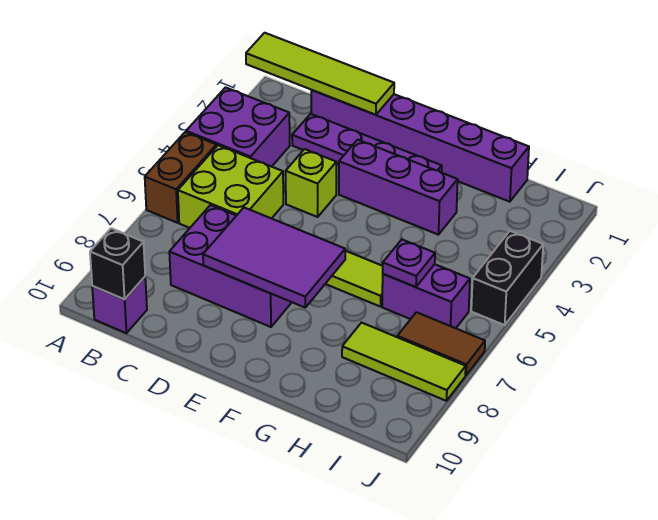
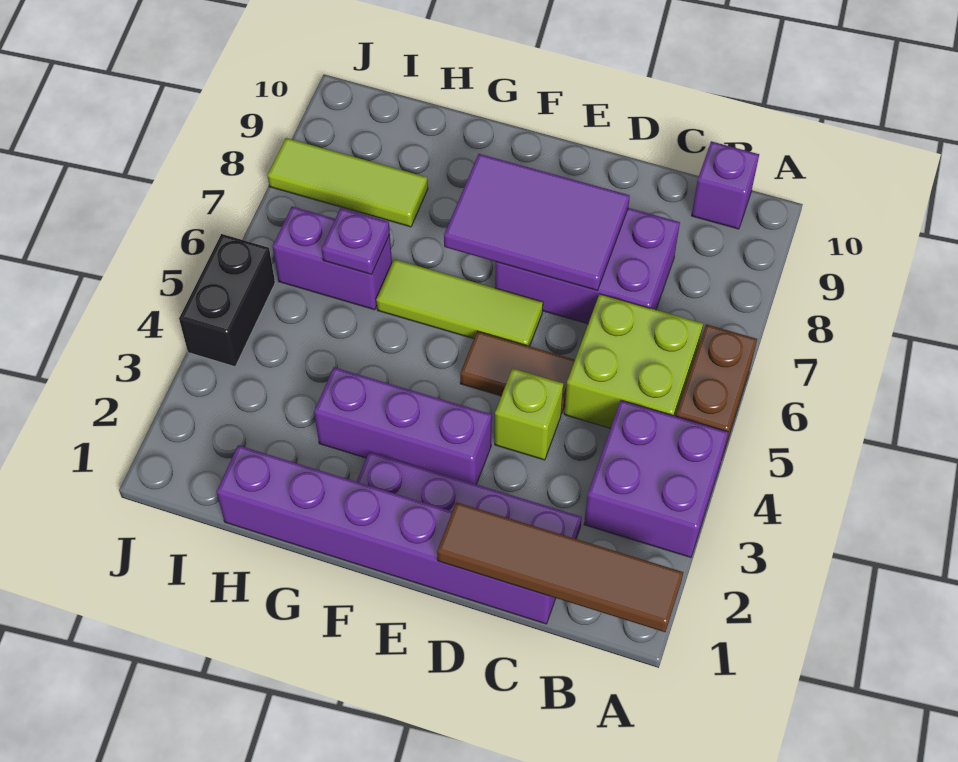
lime 1x4 tile [246,33,394,115] -> brown 1x4 tile [437,502,684,632]
black 1x1 brick [90,228,145,299] -> none
brown 1x2 tile [397,312,485,375] -> brown 1x2 tile moved to [460,331,575,414]

